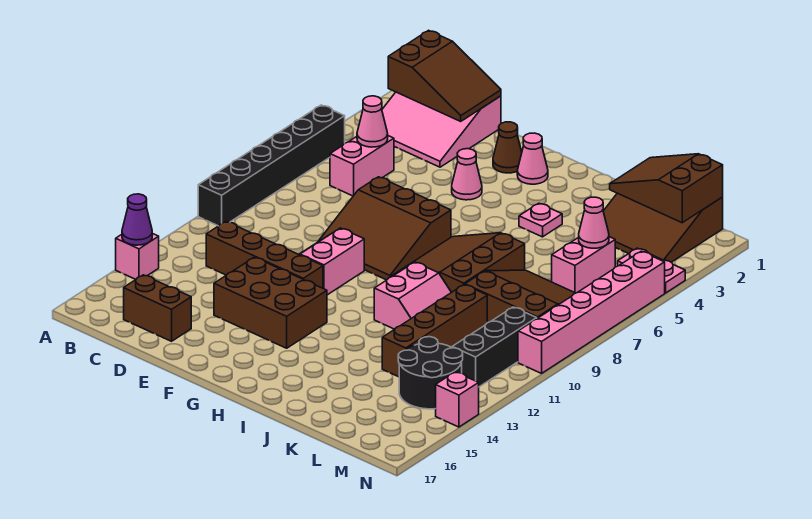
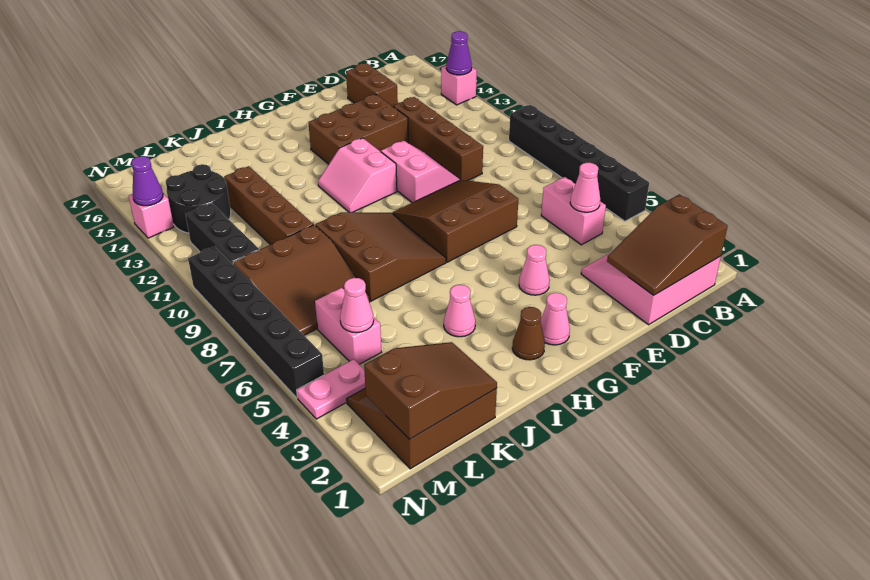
brown 1x4 brick [206,221,323,288] -> brown 1x4 brick turned to [393,97,483,181]
brown 1x2 brick [124,275,191,341] -> brown 1x2 brick turned to [346,63,398,106]
brown 1x1 cone [493,122,522,173] -> brown 1x1 cone moved to [512,307,545,360]
pink 1x1 plate [519,203,562,237] -> pink 1x1 cone [444,285,475,337]
pink 2x2 slope [374,262,451,329] -> pink 2x2 slope moved to [318,138,397,212]
pink 1x6 brick [518,251,665,373] -> black 1x6 brick [188,246,324,398]
none -> purple 1x1 cone [131,156,163,206]

